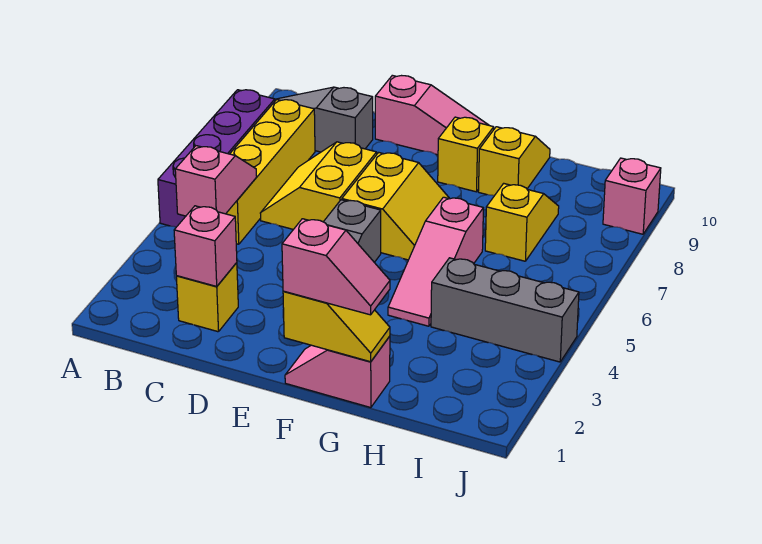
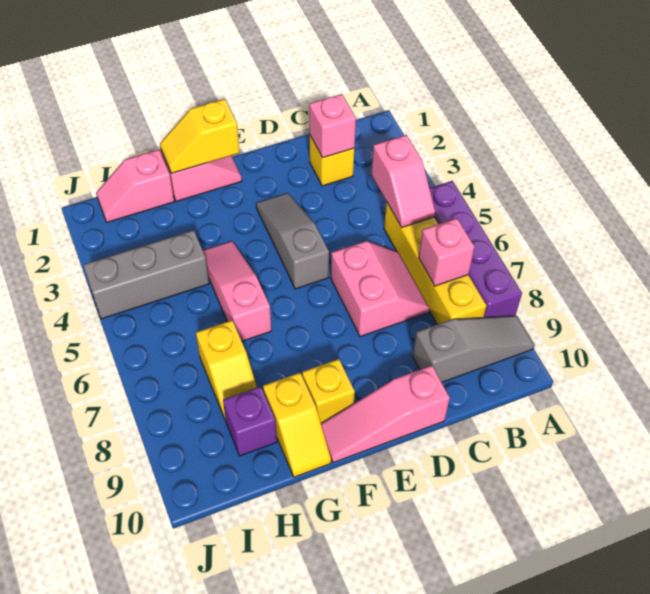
yellow 2x2 slope [260,142,377,229] -> pink 2x2 slope [331,241,429,337]
yellow 2x2 slope [342,152,450,260] -> none
pink 1x2 slope [282,219,390,315] -> pink 1x2 slope moved to [96,150,174,222]
none -> purple 1x1 brick [223,386,277,456]
pink 1x1 brick [603,158,661,234] -> pink 1x1 brick moved to [419,218,474,286]

